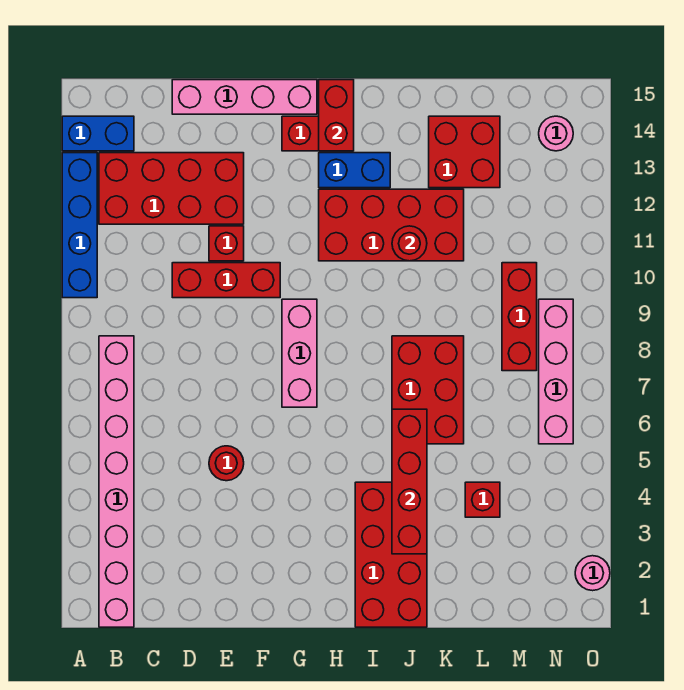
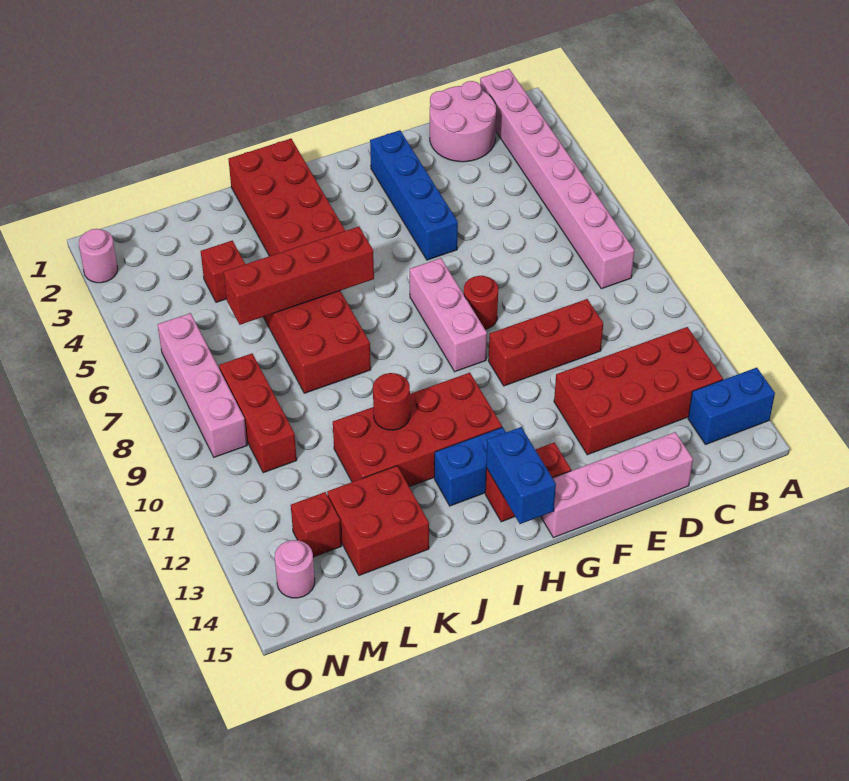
blue 1x4 brick [62,153,97,298] -> blue 1x4 brick moved to [370,130,458,260]
none -> pink 2x2 round brick [430,81,496,162]
red 1x1 round brick [209,446,244,481] -> red 1x1 round brick moved to [464,276,498,329]
red 1x1 brick [209,226,244,261] -> red 1x1 brick moved to [290,492,341,557]
red 1x2 brick [319,80,354,151] -> blue 1x2 brick [486,427,556,524]
red 1x4 brick [392,409,427,554] -> red 1x4 brick turned to [224,227,374,325]

